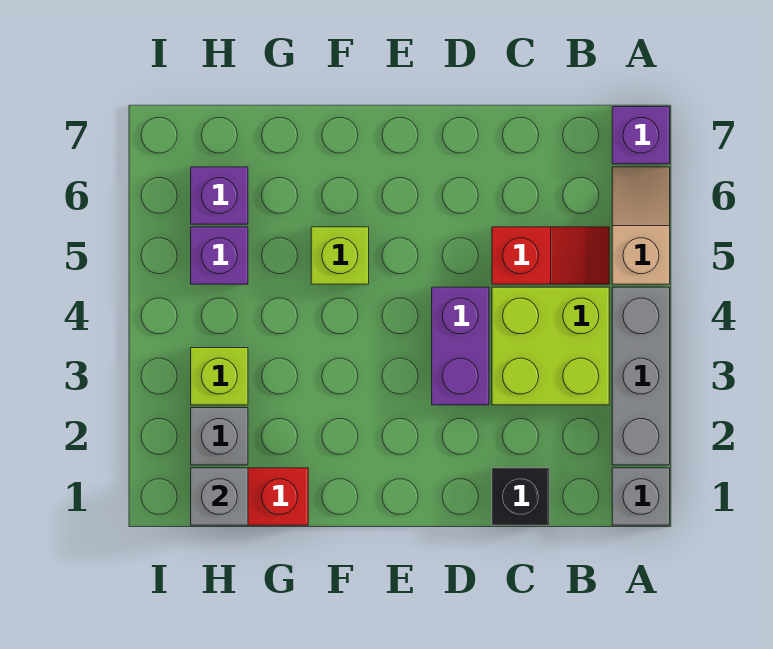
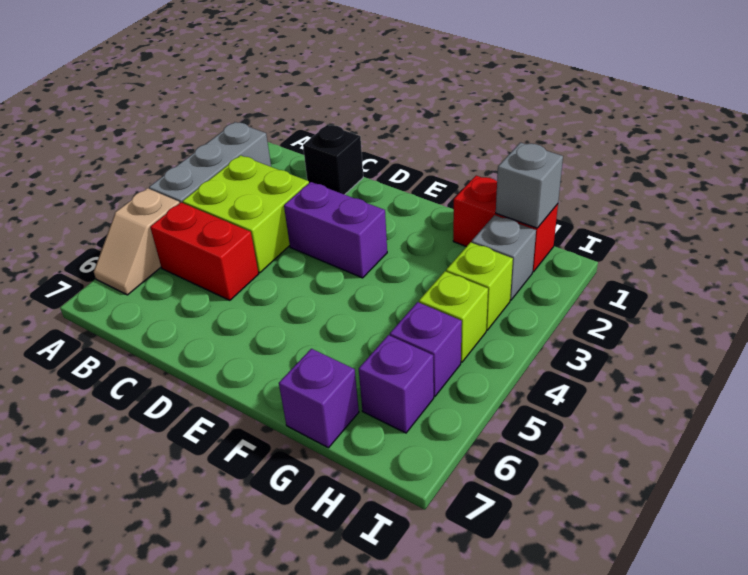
grey 1x1 brick [612,468,670,525] -> none
purple 1x1 brick [612,107,670,164] -> purple 1x1 brick moved to [279,349,359,448]
red 1x2 slope [492,227,609,284] -> red 1x2 brick [150,203,258,300]
purple 1x2 brick [432,287,489,405] -> purple 1x2 brick turned to [284,182,387,278]
lime 1x1 brick [311,227,369,284] -> lime 1x1 brick moved to [419,271,488,362]

